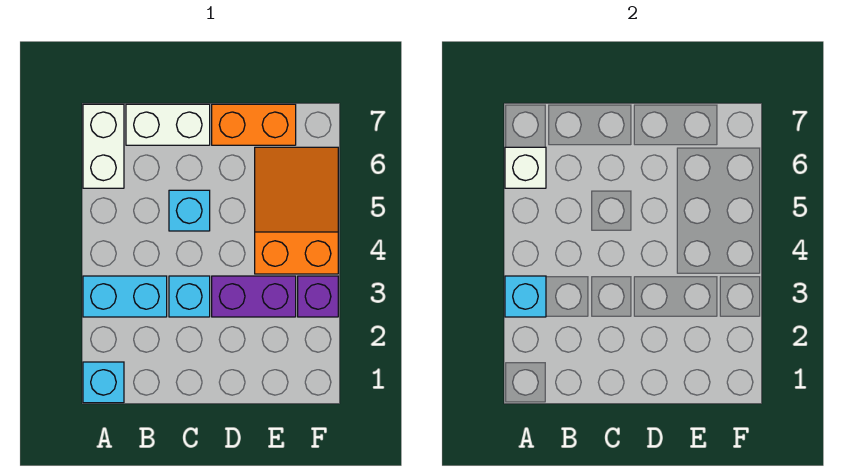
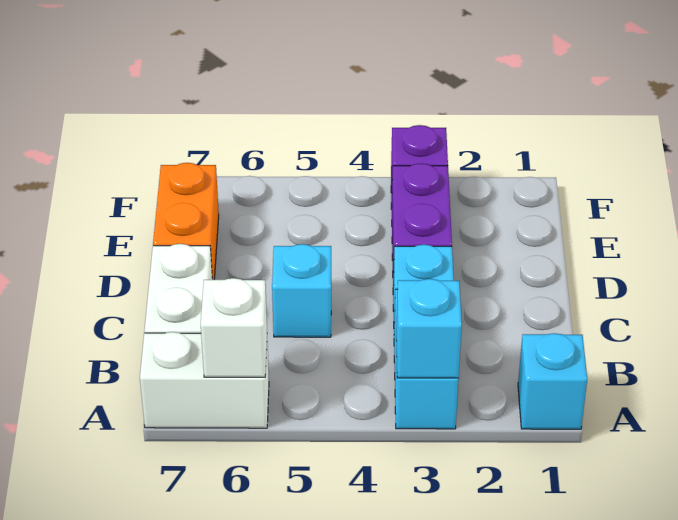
orange 2x3 slope [255,147,338,274] -> none

